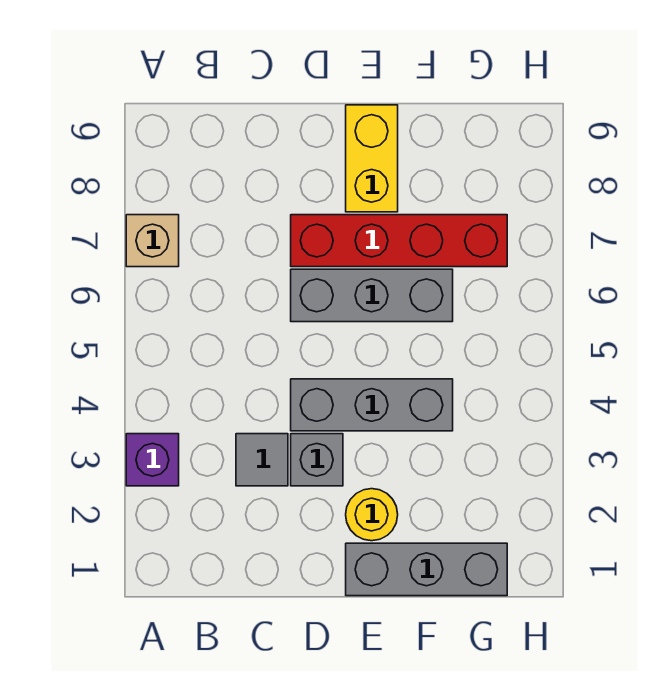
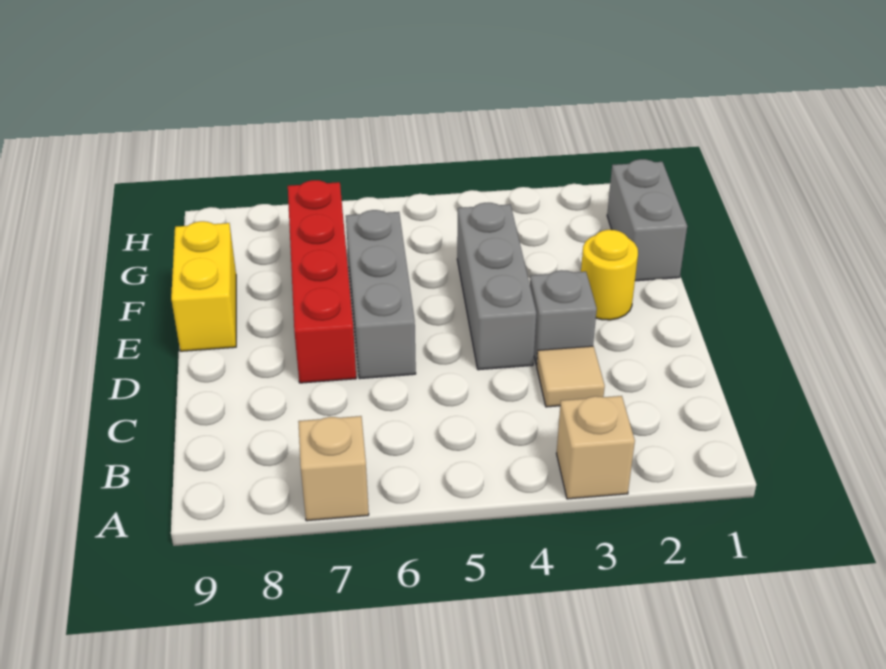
purple 1x1 brick [126,434,179,486] -> tan 1x1 brick [557,396,635,499]
grey 1x1 tile [236,434,288,486] -> tan 1x1 tile [537,346,605,407]
grey 1x3 brick [346,543,507,596] -> grey 1x2 brick [607,159,687,281]
yellow 1x2 brick [346,105,398,212] -> yellow 1x2 brick turned to [171,221,236,351]

